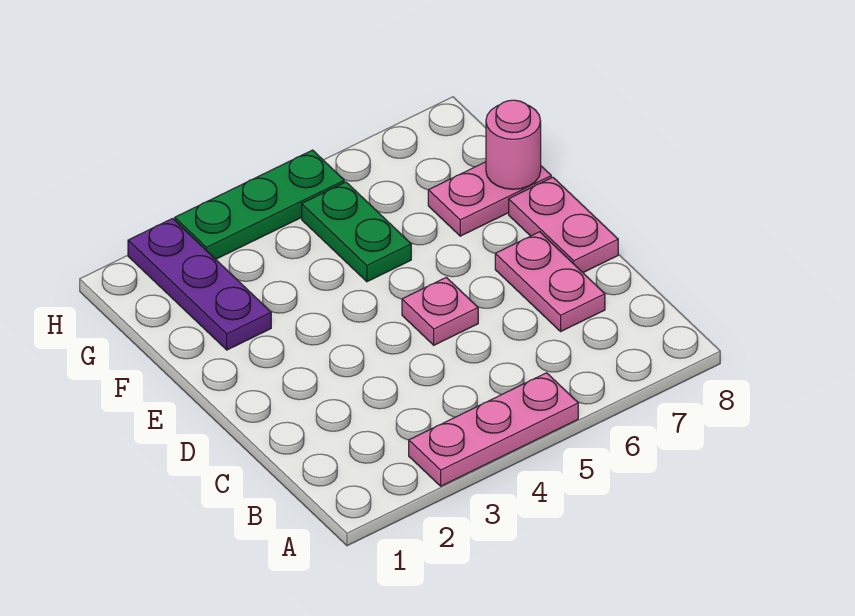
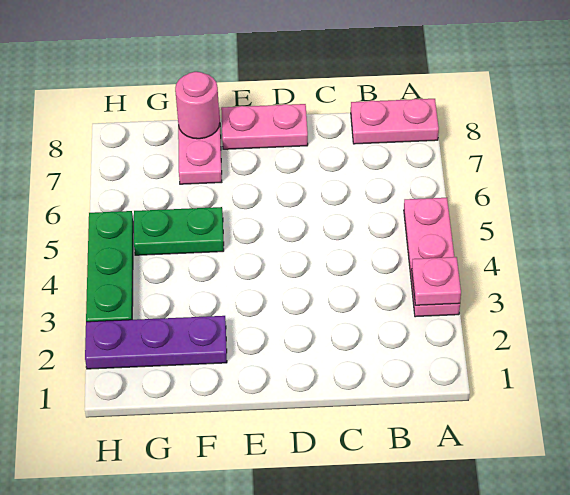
pink 1x2 plate [495,232,605,331] -> pink 1x2 plate moved to [351,99,439,144]
pink 1x1 plate [402,277,478,345] -> pink 1x1 plate moved to [412,257,461,305]

